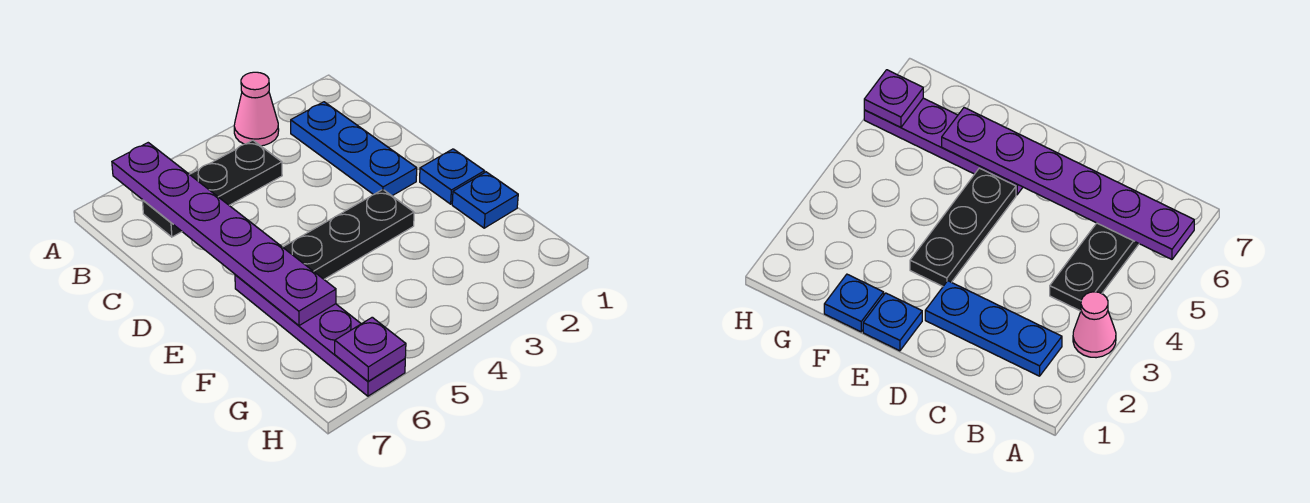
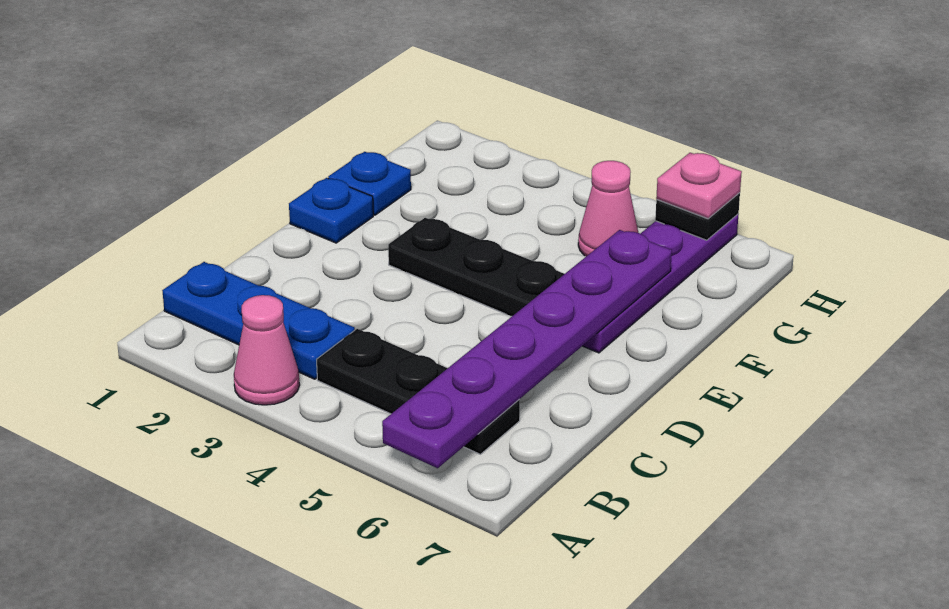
blue 1x3 plate [291,102,417,196] -> blue 1x3 plate turned to [162,262,355,379]
none -> pink 1x1 cone [578,161,638,256]
purple 1x1 plate [335,317,406,381] -> black 1x1 plate [655,193,740,240]
none -> pink 1x1 plate [656,153,742,219]

